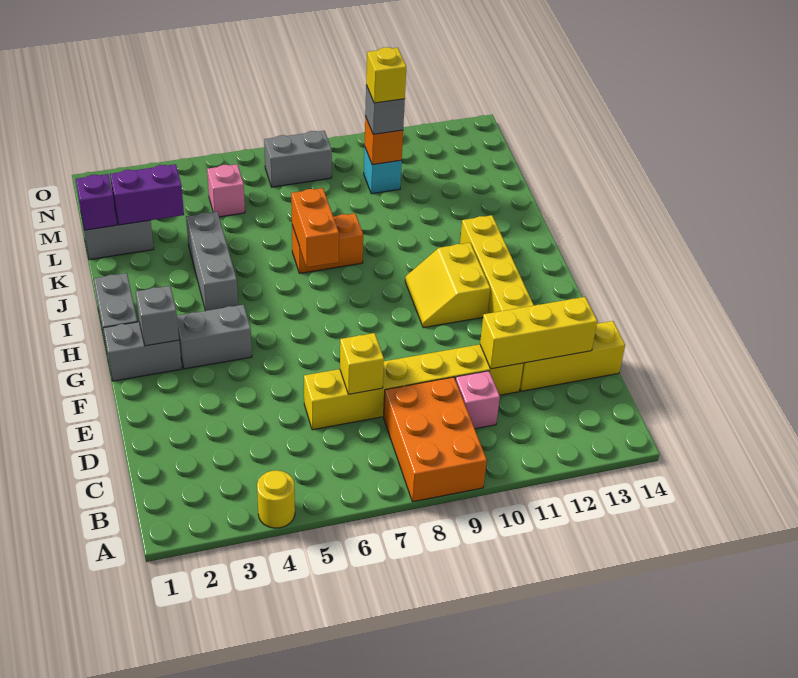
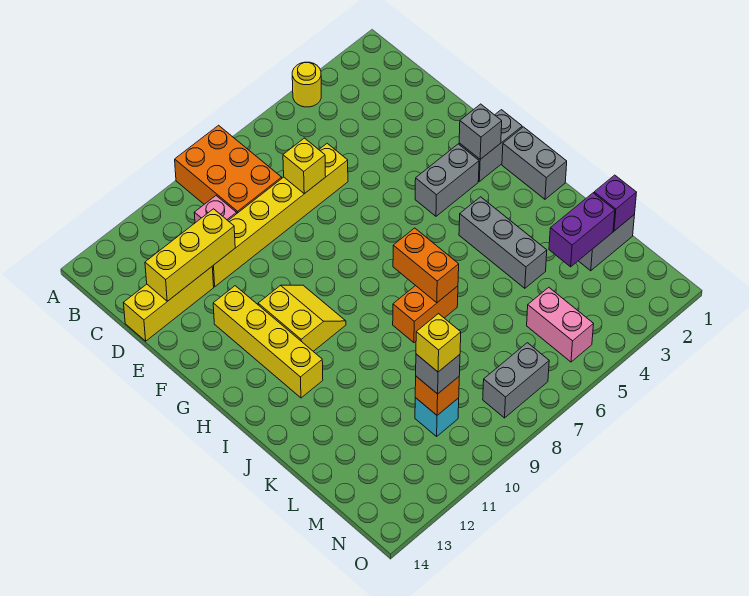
pink 1x1 brick [207,164,245,217] -> pink 1x2 brick [527,287,593,362]

